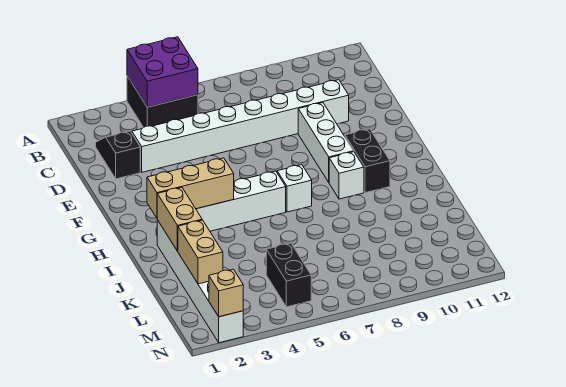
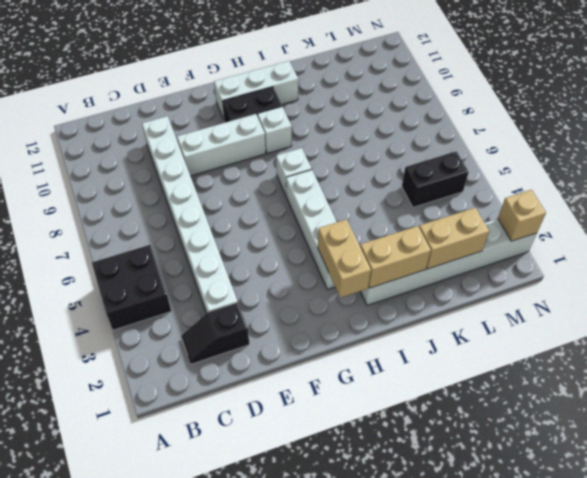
purple 2x2 brick [127,37,198,107] -> none
none -> white 1x3 brick [214,61,298,119]
tan 1x3 brick [147,158,234,218] -> tan 1x2 brick [318,219,371,298]

